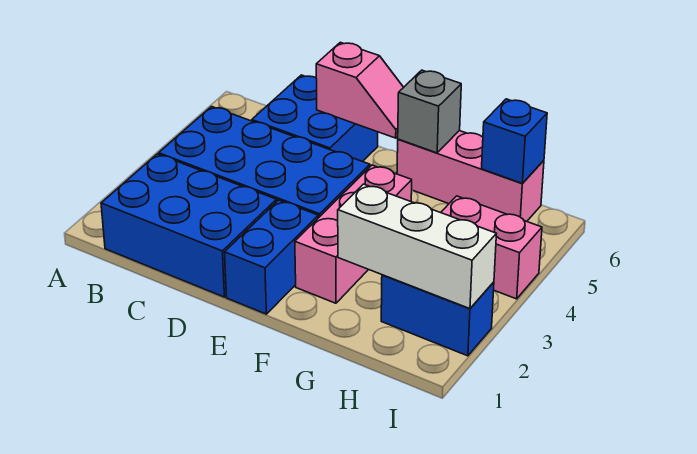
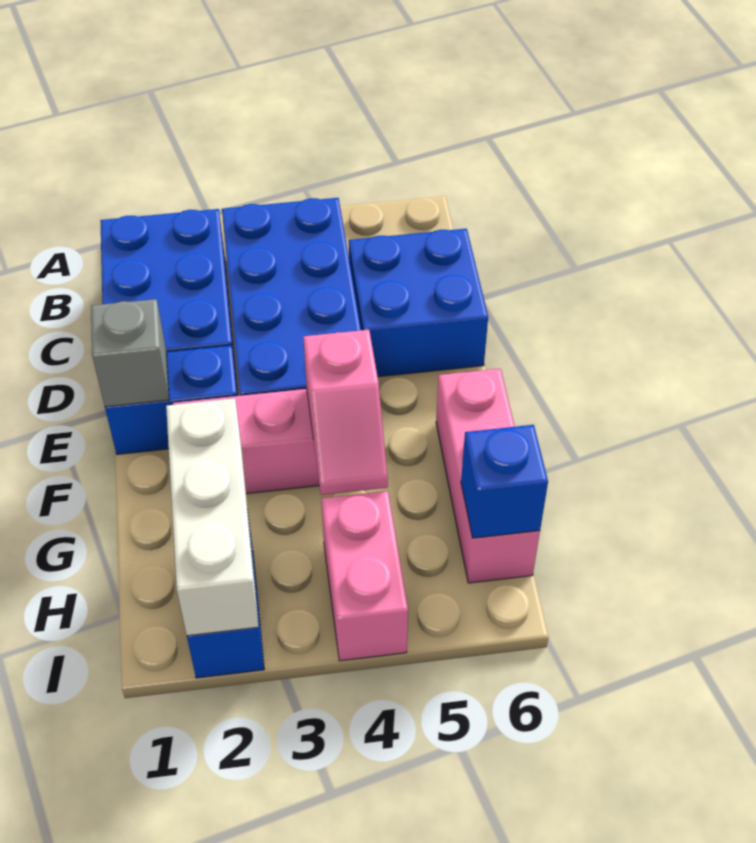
pink 1x2 slope [316,42,404,138] -> pink 1x2 slope moved to [303,330,388,495]
grey 1x1 brick [398,70,461,153] -> grey 1x1 brick moved to [91,299,169,407]

